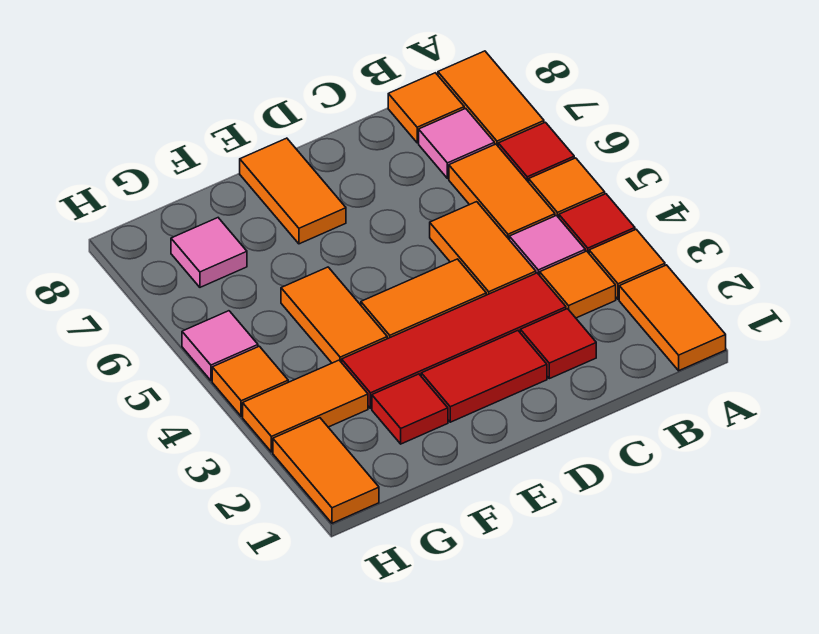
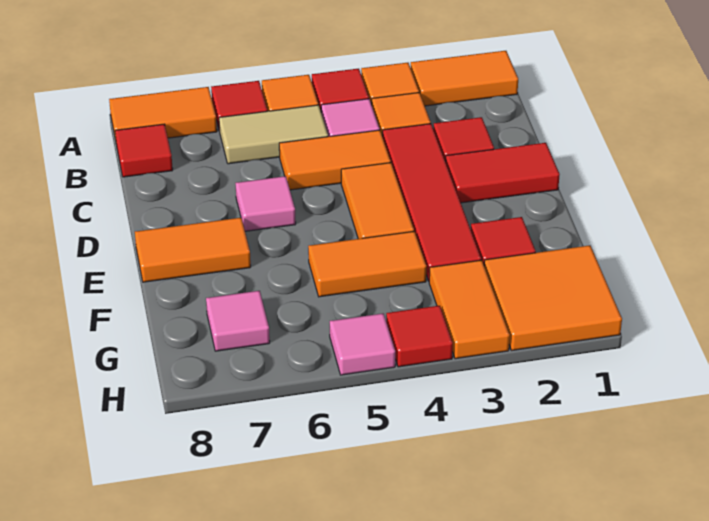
orange 1x2 tile [449,144,555,239] -> tan 1x2 tile [219,105,328,164]
pink 1x1 tile [419,108,495,179] -> pink 1x1 tile moved to [235,176,296,231]
orange 1x1 tile [388,73,464,143] -> red 1x1 tile [115,124,173,177]
red 1x2 tile [421,331,547,422] -> red 1x2 tile turned to [445,143,560,203]
orange 1x2 tile [273,418,379,523] -> orange 2x2 tile [484,245,622,351]
orange 1x1 tile [212,346,288,416] -> red 1x1 tile [386,306,453,367]

